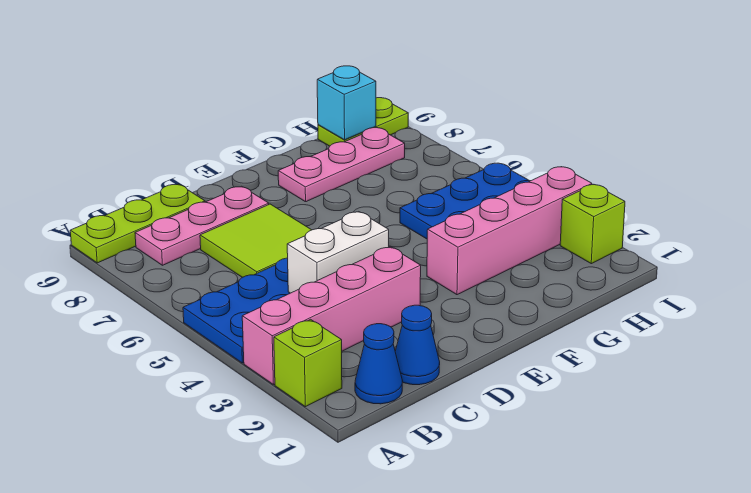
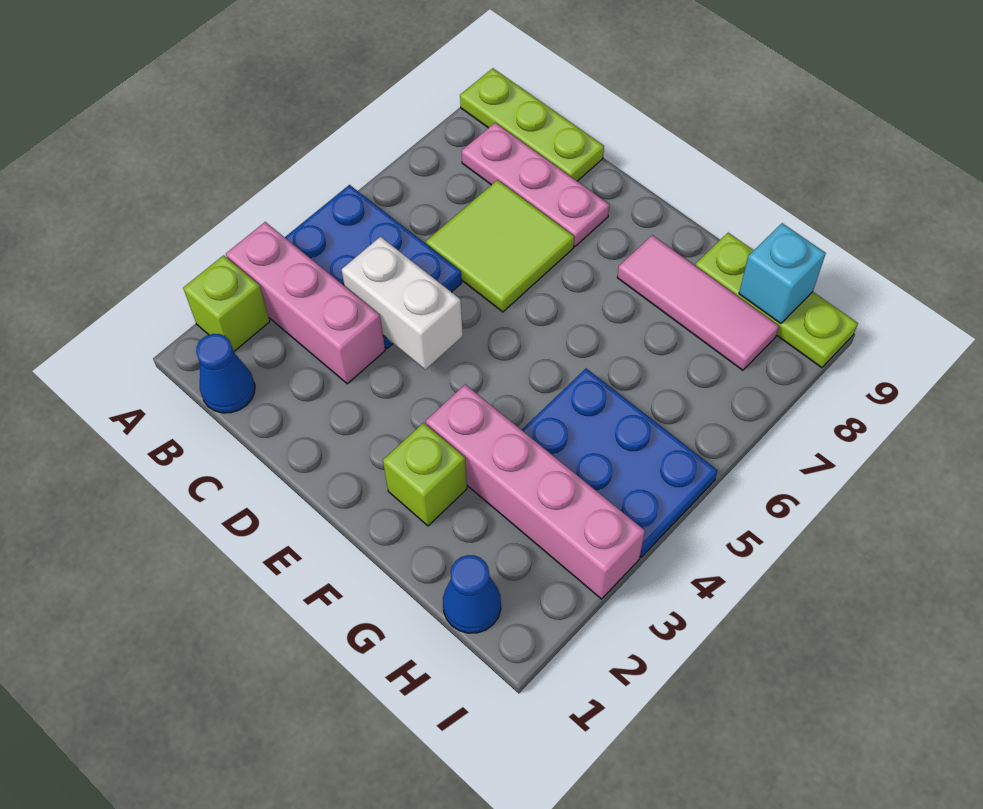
pink 1x4 brick [242,247,421,385] -> pink 1x3 brick [226,222,385,384]
blue 1x1 cone [395,305,440,385] -> blue 1x1 cone moved to [443,555,501,633]
pink 1x3 plate [278,128,405,202] -> pink 1x3 tile [617,235,779,370]
lime 1x2 plate [318,98,408,146] -> lime 1x3 plate [695,233,858,368]
lime 1x1 brick [560,185,625,264] -> lime 1x1 brick moved to [383,423,467,526]

